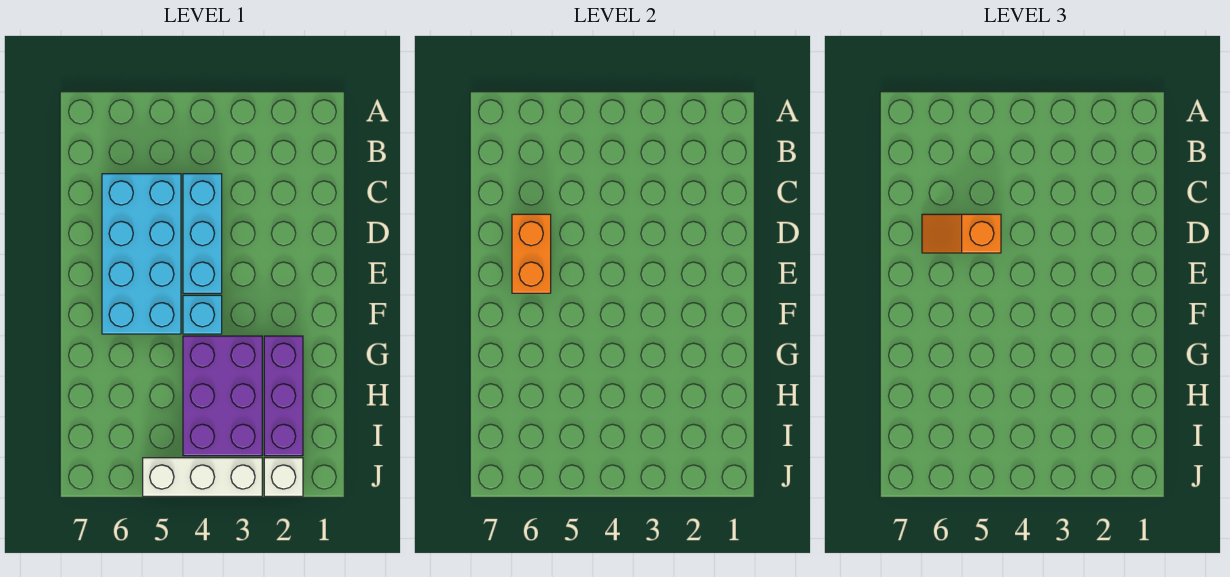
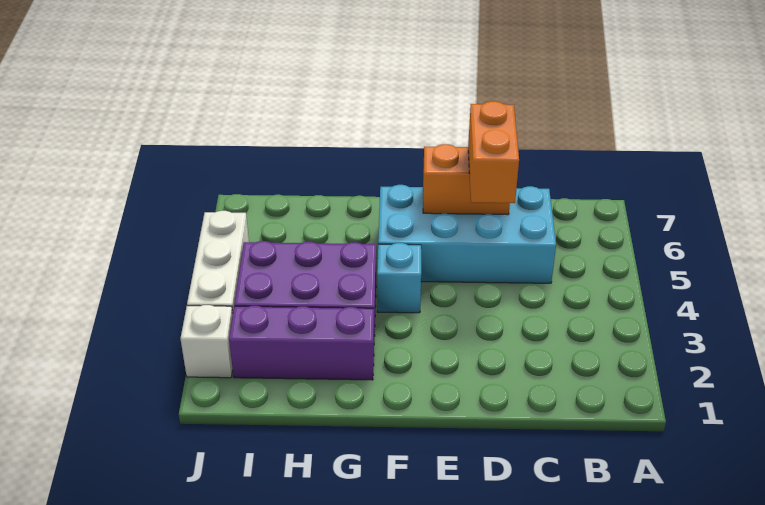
cyan 1x3 brick [183,174,222,293] -> none
orange 1x2 slope [922,214,1001,253] -> orange 1x2 brick [468,101,519,203]

